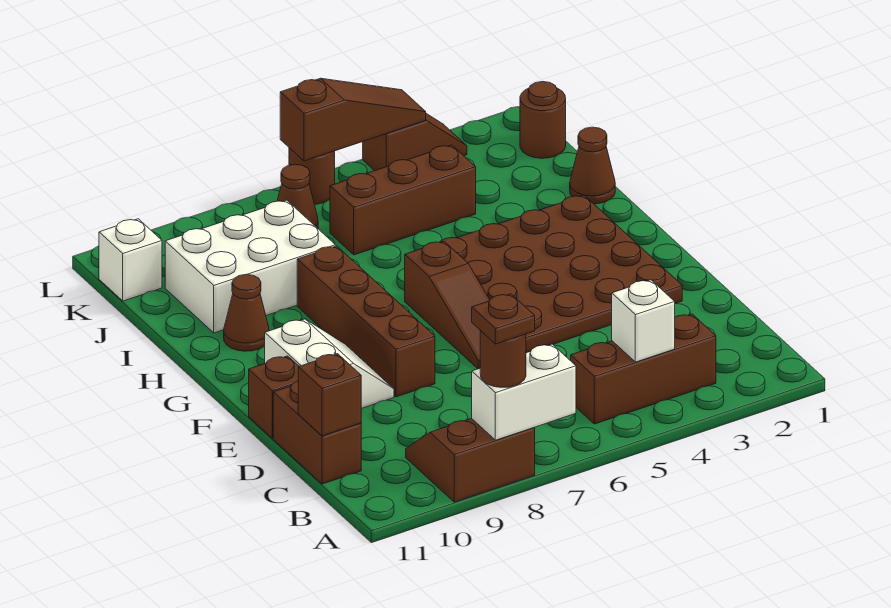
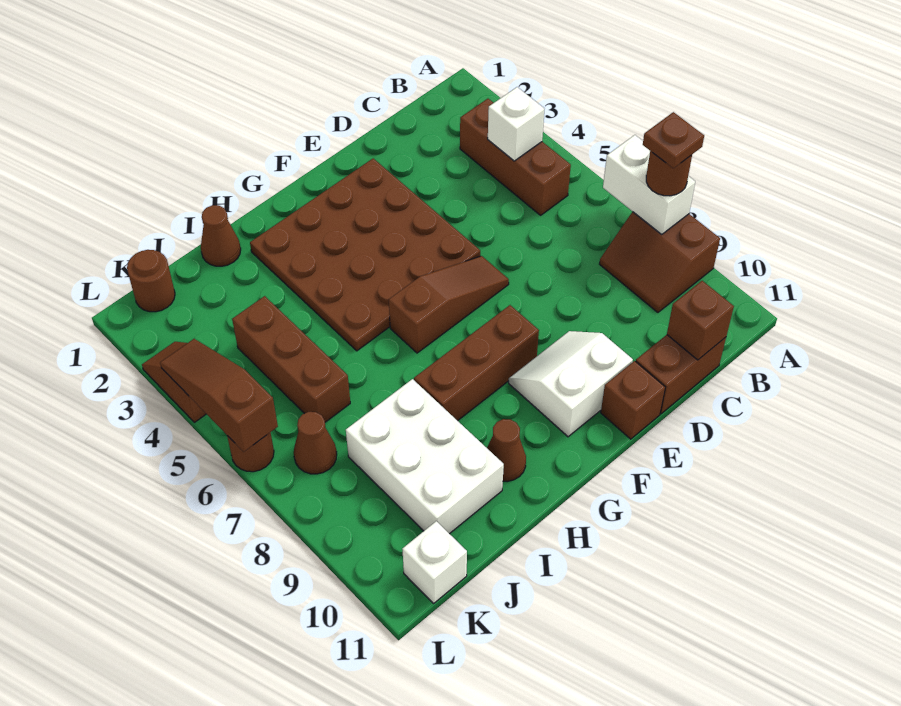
brown 1x4 brick [297,246,435,397] -> brown 1x3 brick [414,305,539,421]

